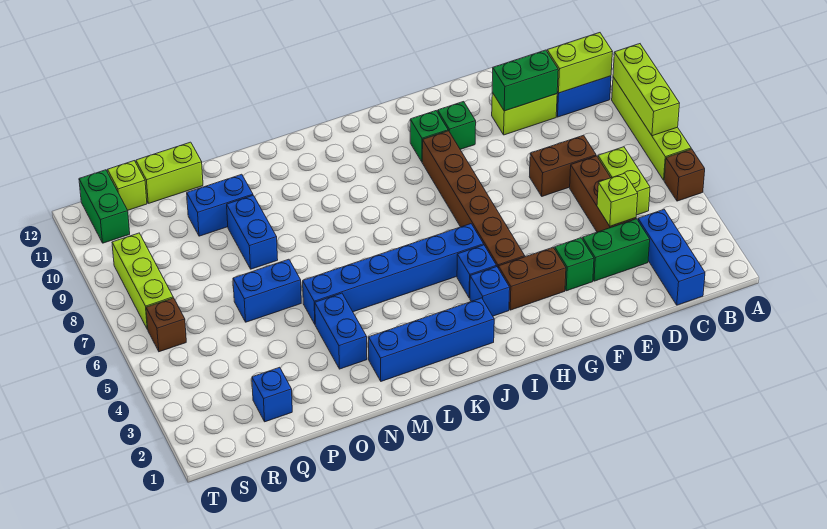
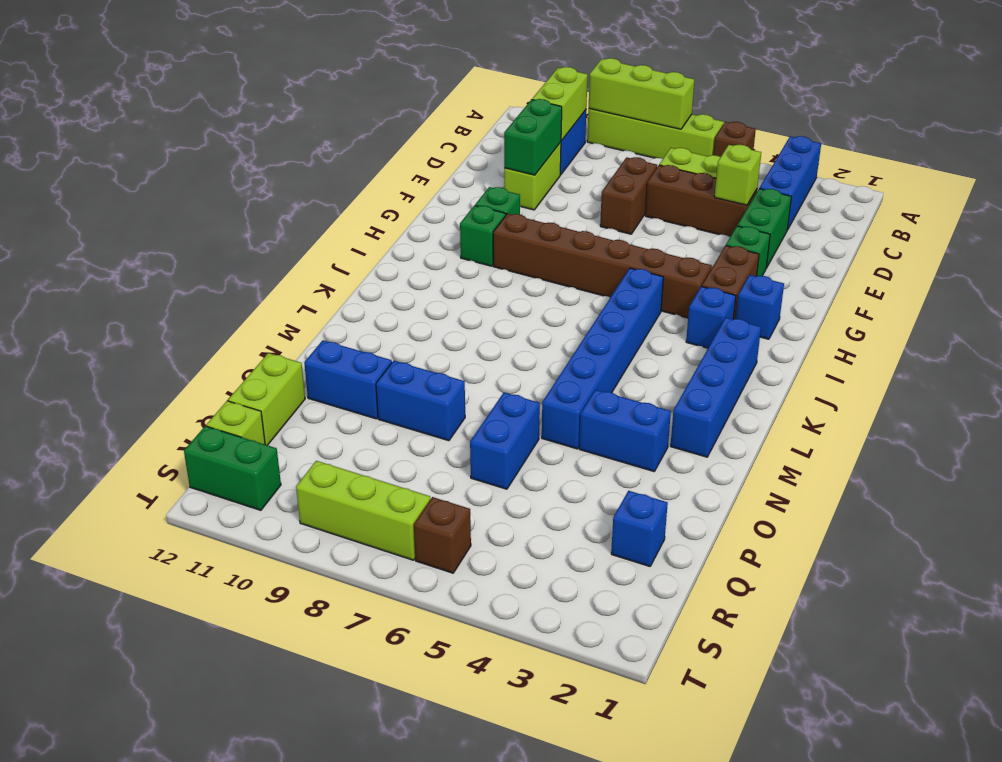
blue 1x3 brick [638,210,705,305] -> blue 1x3 brick turned to [759,136,821,230]
blue 1x1 brick [457,245,497,298] -> blue 1x1 brick moved to [736,275,784,339]
blue 1x2 brick [187,174,253,236] -> blue 1x2 brick turned to [304,340,392,419]

